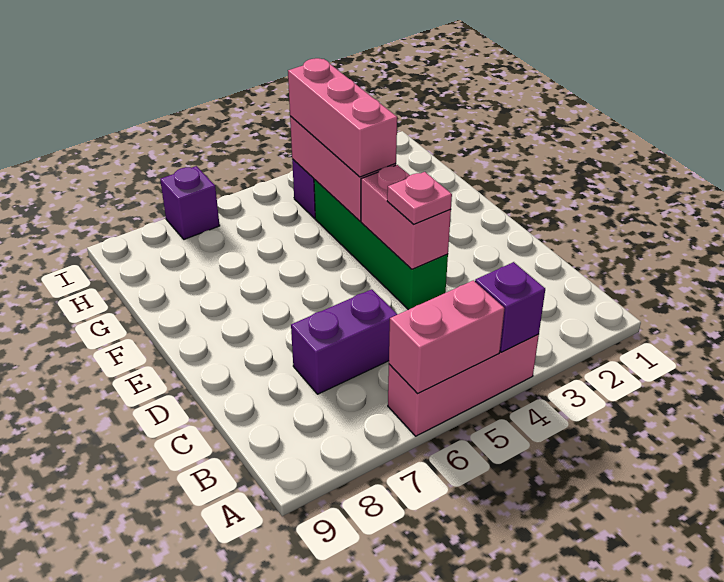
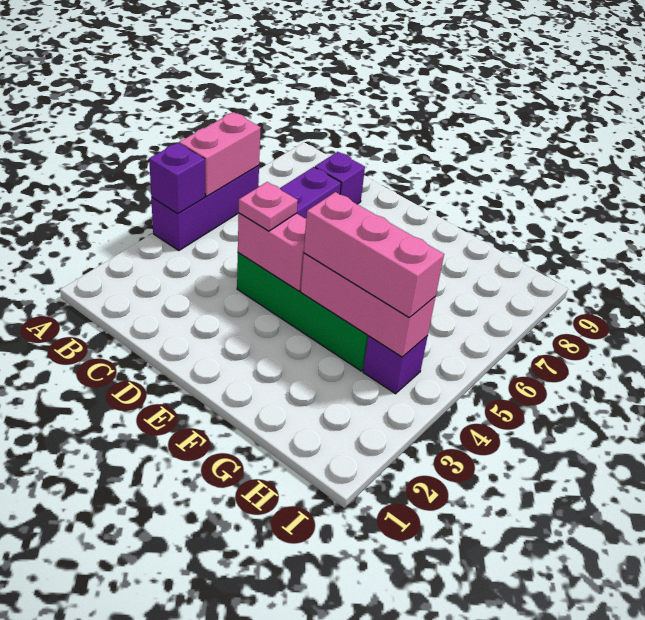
pink 1x3 brick [388,334,539,436] -> purple 1x3 brick [151,166,259,251]
purple 1x1 brick [160,166,220,239] -> purple 1x1 brick moved to [315,152,365,204]

